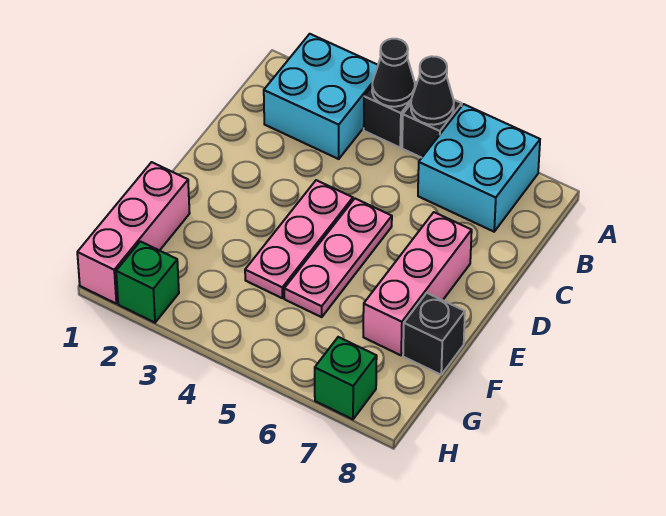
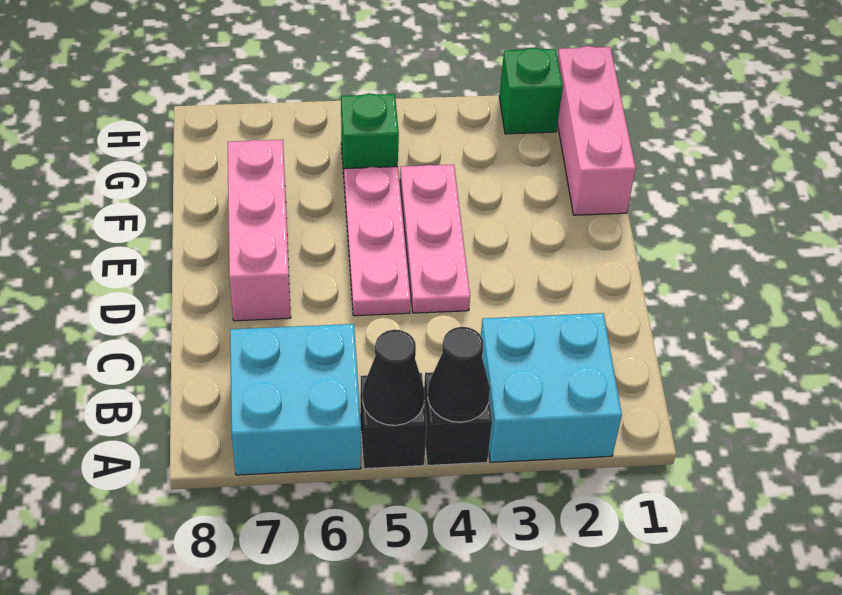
black 1x1 brick [403,293,465,375] -> none
green 1x1 brick [315,337,377,419] -> green 1x1 brick moved to [341,94,399,174]

